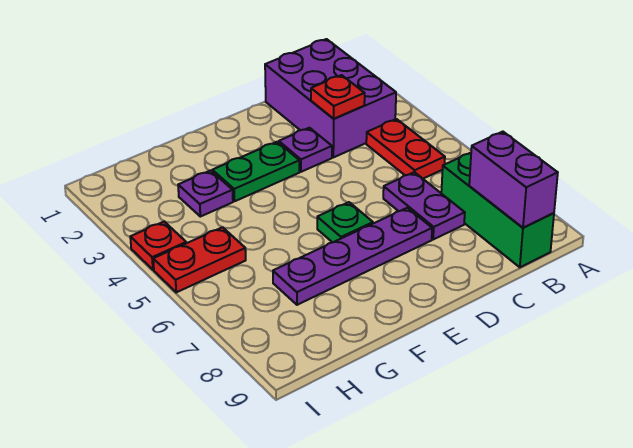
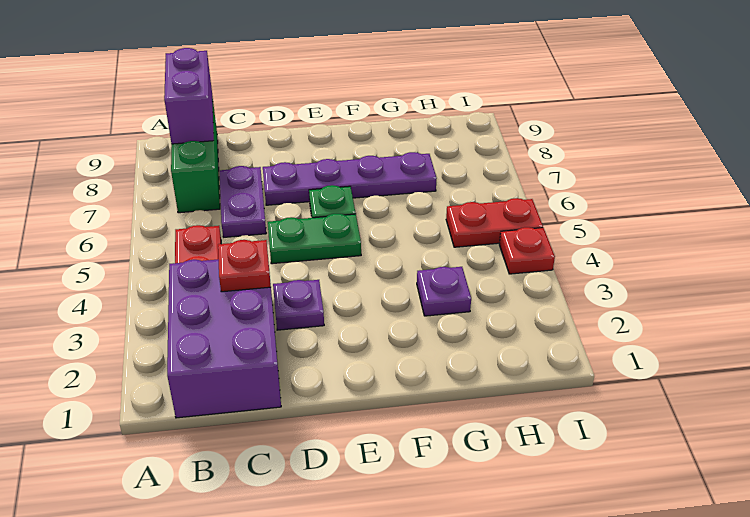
green 1x2 plate [212,142,299,201] -> green 1x2 plate moved to [268,214,361,264]

